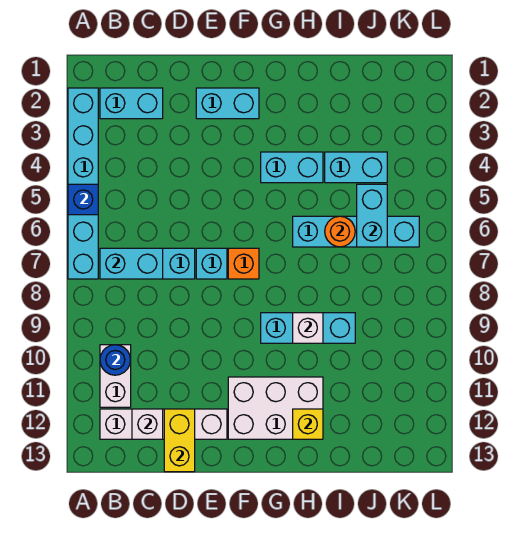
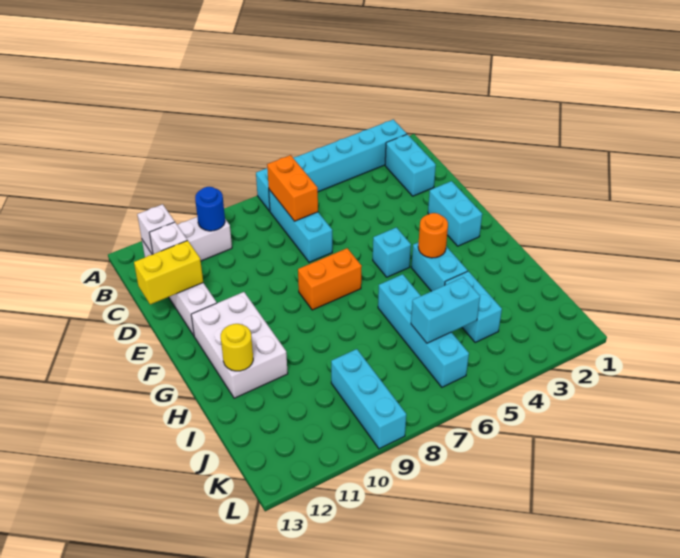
blue 1x1 brick [68,184,98,215] -> none
cyan 1x2 brick [100,248,163,279] -> orange 1x2 brick [267,155,318,221]
cyan 1x1 brick [196,248,227,279] -> cyan 1x1 brick moved to [373,227,411,277]
orange 1x1 brick [228,248,259,279] -> orange 1x2 brick [298,248,362,310]
cyan 1x3 brick [261,313,355,343] -> cyan 1x3 brick moved to [331,349,406,449]
white 1x1 brick [293,313,323,343] -> white 1x1 brick moved to [137,204,175,254]
yellow 1x1 brick [293,409,323,439] -> yellow 1x1 round brick [221,324,253,371]
orange 1x1 round brick [325,216,355,247] -> orange 1x1 round brick moved to [418,213,448,258]

